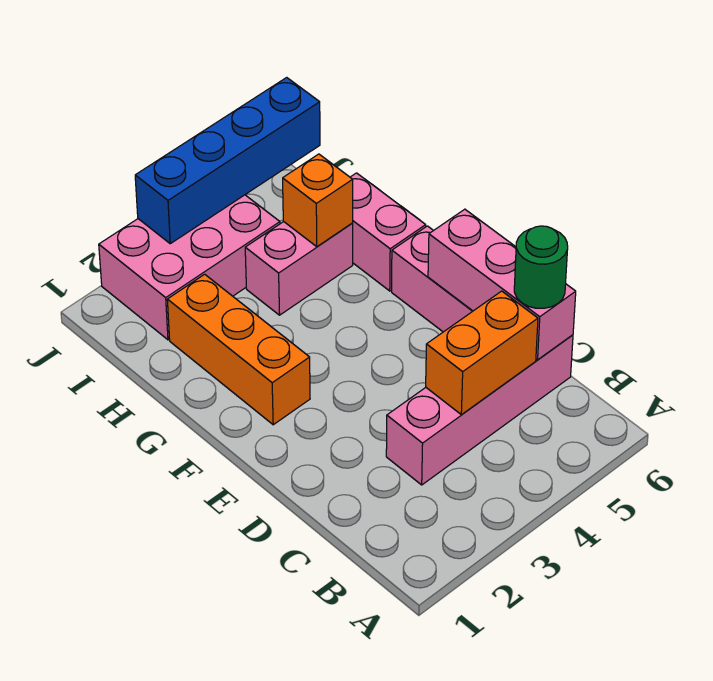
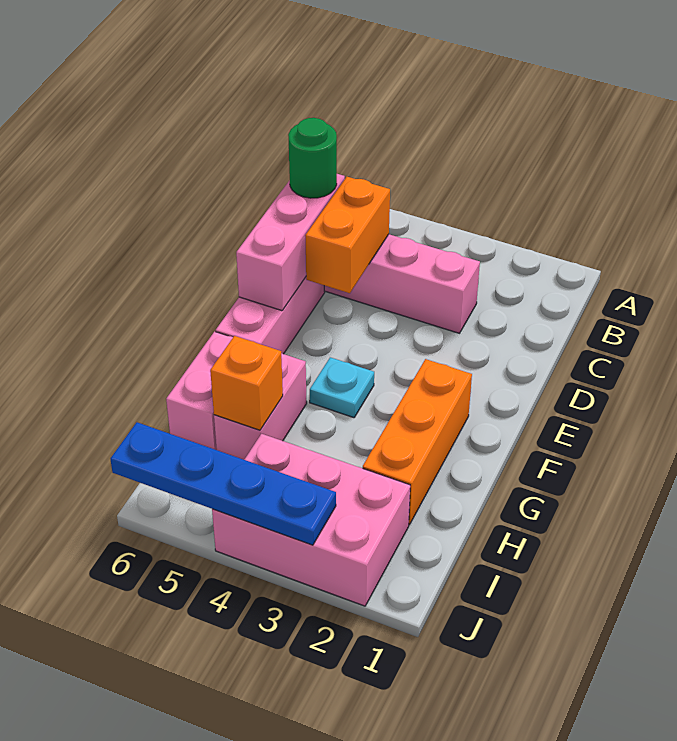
orange 1x2 brick [426,291,538,415] -> orange 1x2 brick turned to [305,177,390,293]
none -> cyan 1x1 plate [310,357,374,418]
pink 1x2 brick [245,222,353,315] -> pink 1x2 brick turned to [214,353,307,460]
blue 1x4 brick [135,78,320,244] -> blue 1x4 plate [111,422,336,545]

